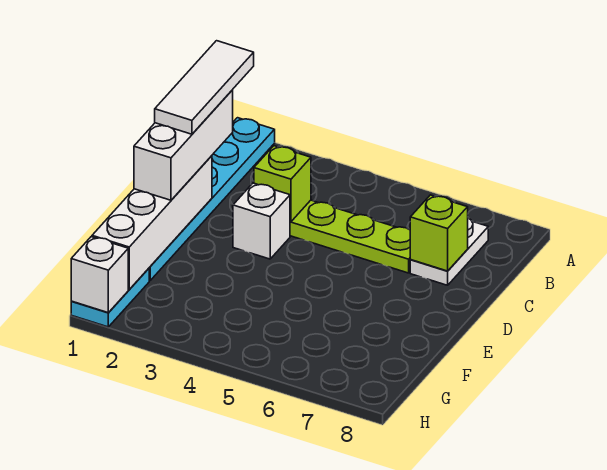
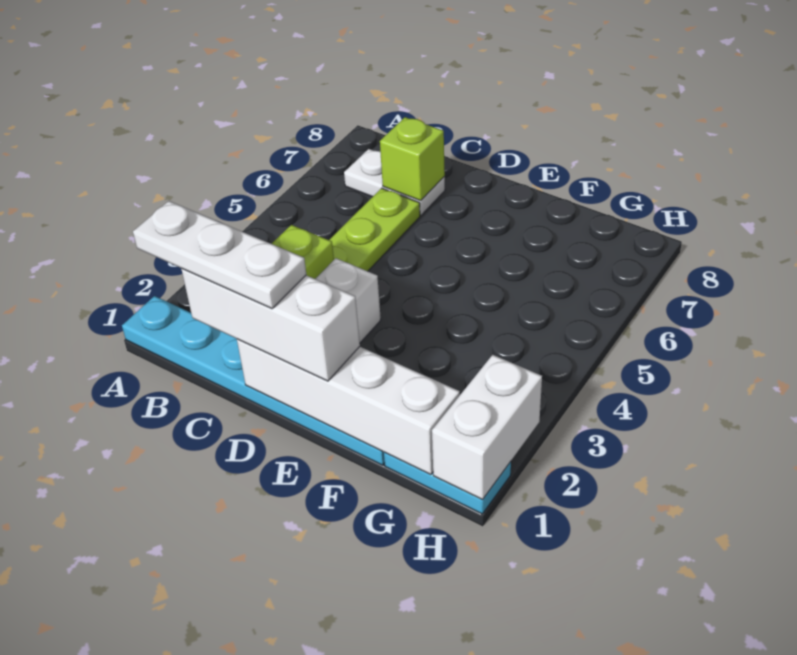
white 1x3 tile [155,41,254,134] -> white 1x3 plate [133,201,306,309]
white 1x1 brick [71,237,128,312] -> white 1x2 brick [432,355,542,500]

